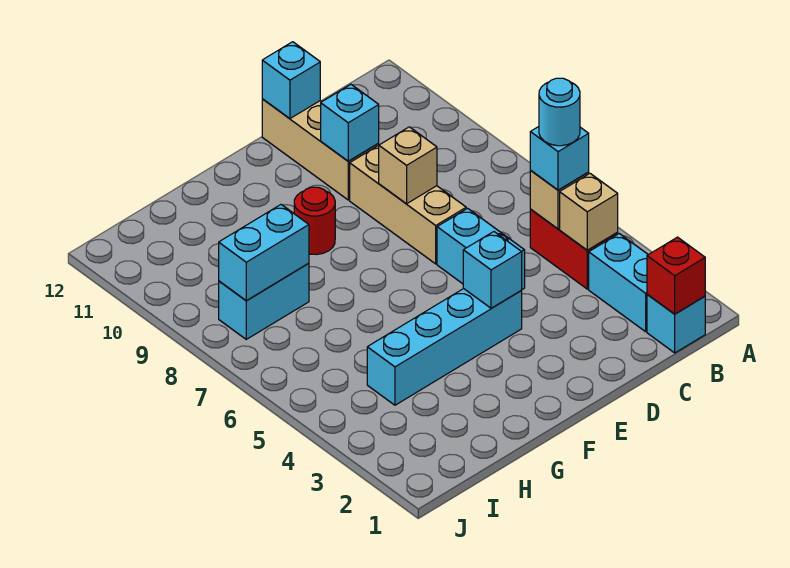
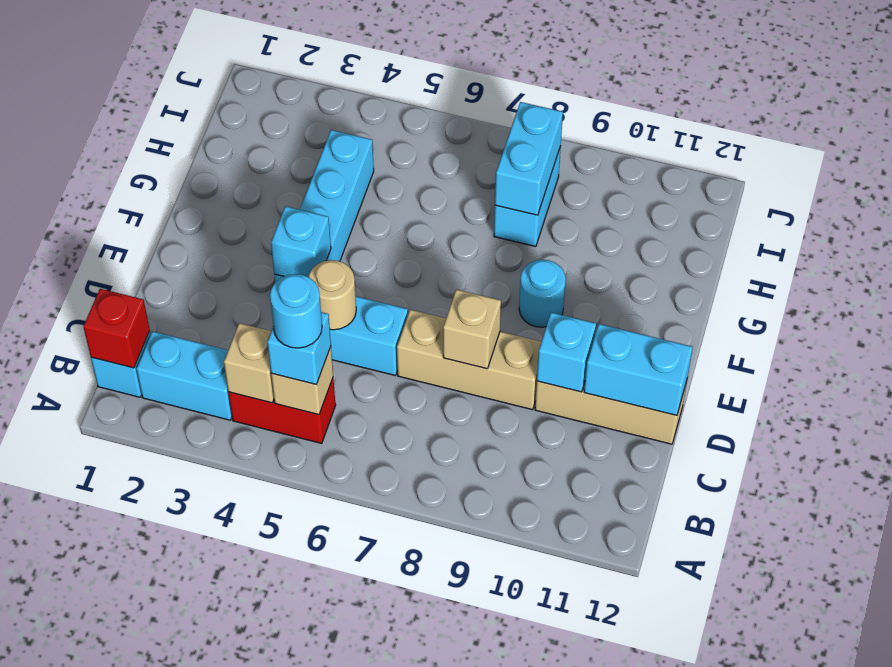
none -> tan 1x1 round brick [309,260,356,330]
cyan 1x1 brick [262,42,320,119] -> cyan 1x2 brick [584,324,693,415]
red 1x1 round brick [294,187,335,255] -> cyan 1x1 round brick [519,260,566,327]

